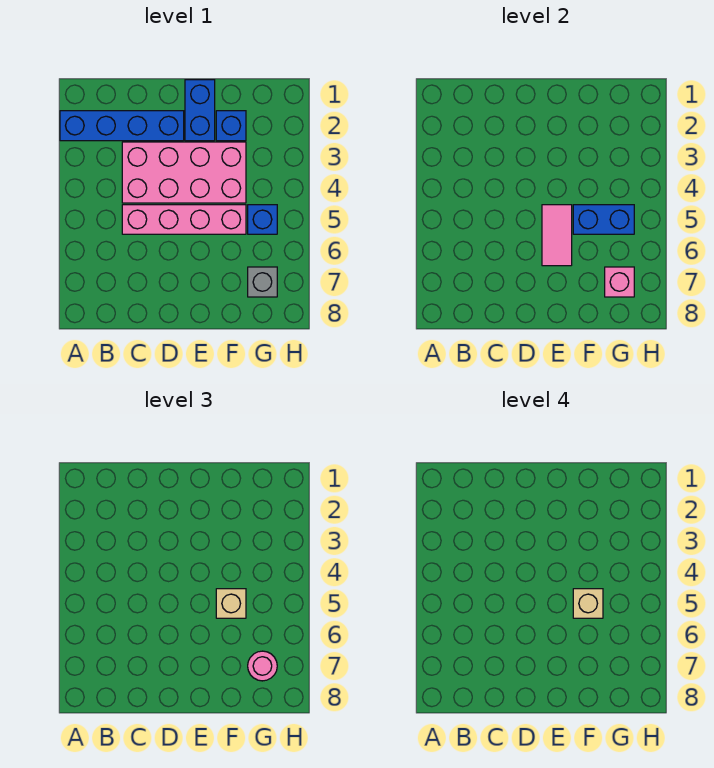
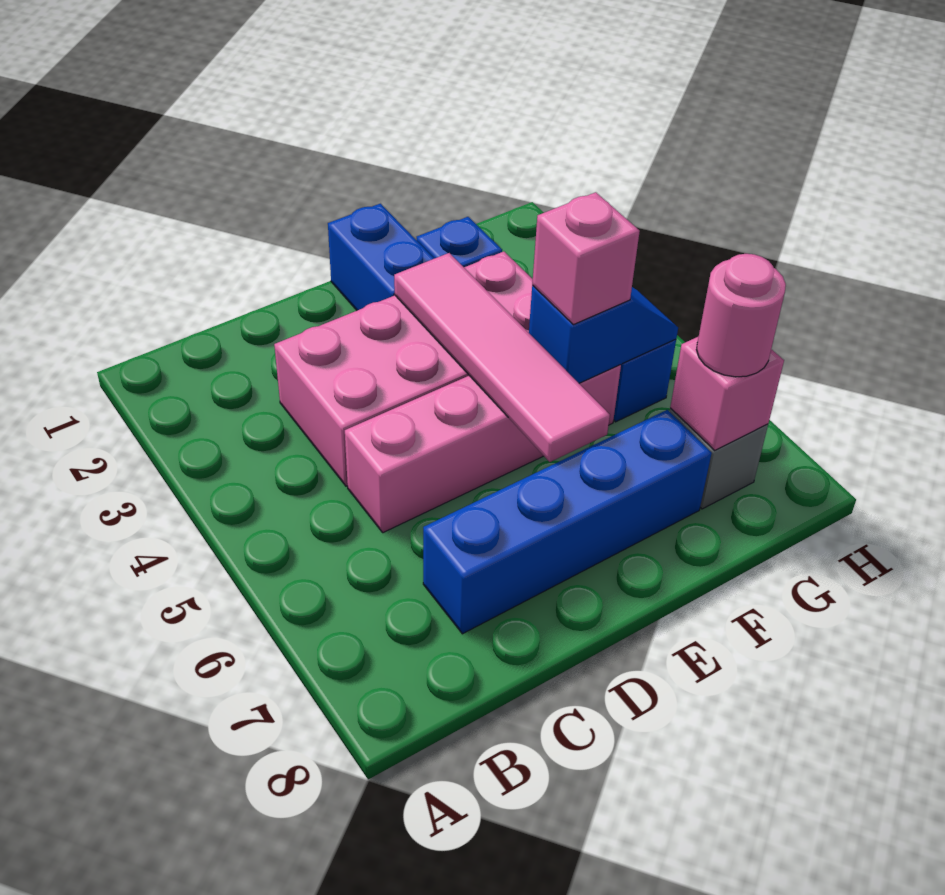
blue 1x4 brick [60,111,184,141] -> blue 1x4 brick moved to [423,410,712,634]
pink 1x2 tile [542,205,572,266] -> pink 1x4 tile [394,253,610,462]
blue 1x2 brick [573,205,634,234] -> blue 1x2 slope [529,286,678,383]
tan 1x1 brick [216,589,246,618] -> pink 1x1 brick [532,192,640,325]
tan 1x1 brick [573,589,603,618] -> none

